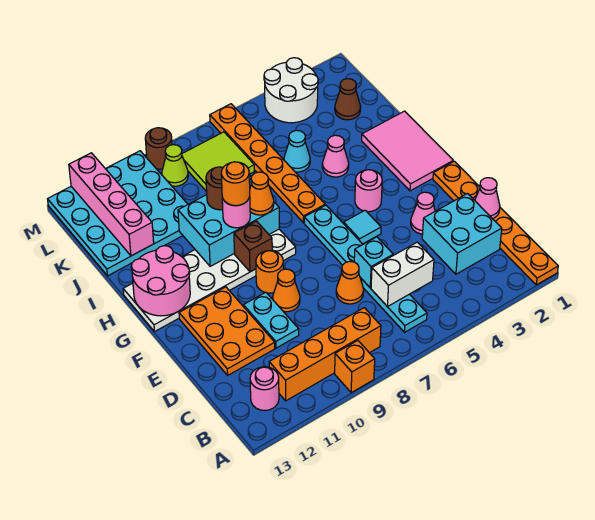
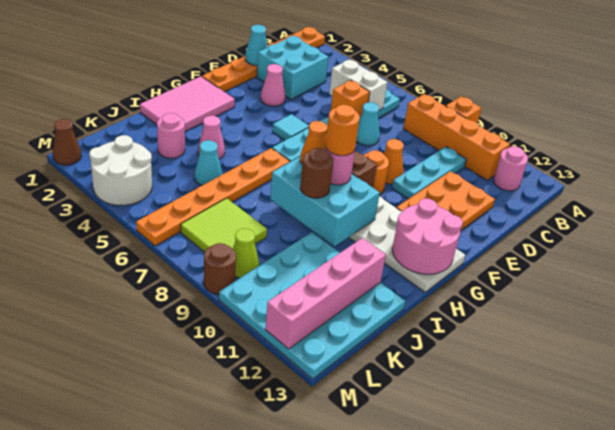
pink 1x1 cone [475,178,500,219] -> cyan 1x1 cone [245,25,268,66]
cyan 1x1 brick [354,237,393,288] -> orange 1x1 brick [331,80,370,117]
orange 1x1 cone [336,261,364,304] -> cyan 1x1 cone [356,102,380,146]
cyan 1x2 plate [243,292,299,348] -> cyan 1x3 plate [392,147,466,199]
pink 1x1 round brick [355,170,382,212] -> pink 1x1 round brick moved to [157,113,185,158]
brown 1x1 cone [335,79,361,120] -> brown 1x1 cone moved to [53,119,81,165]

